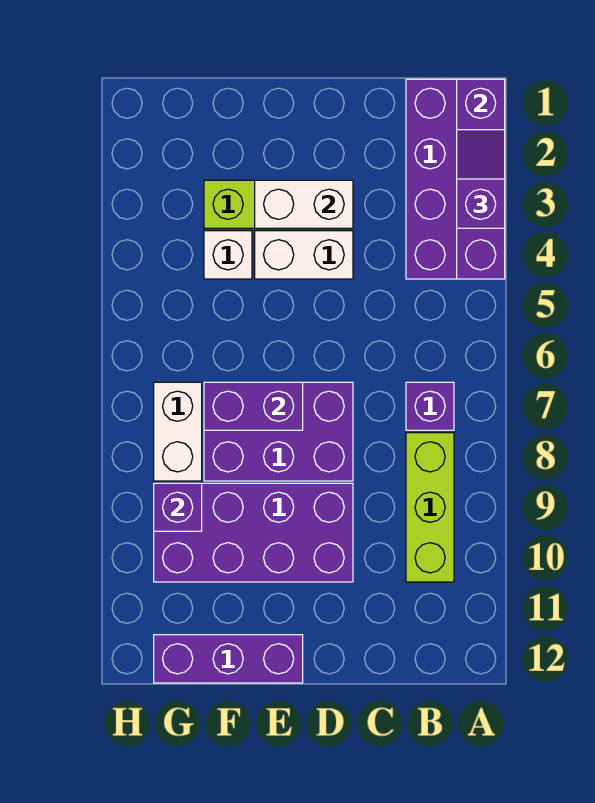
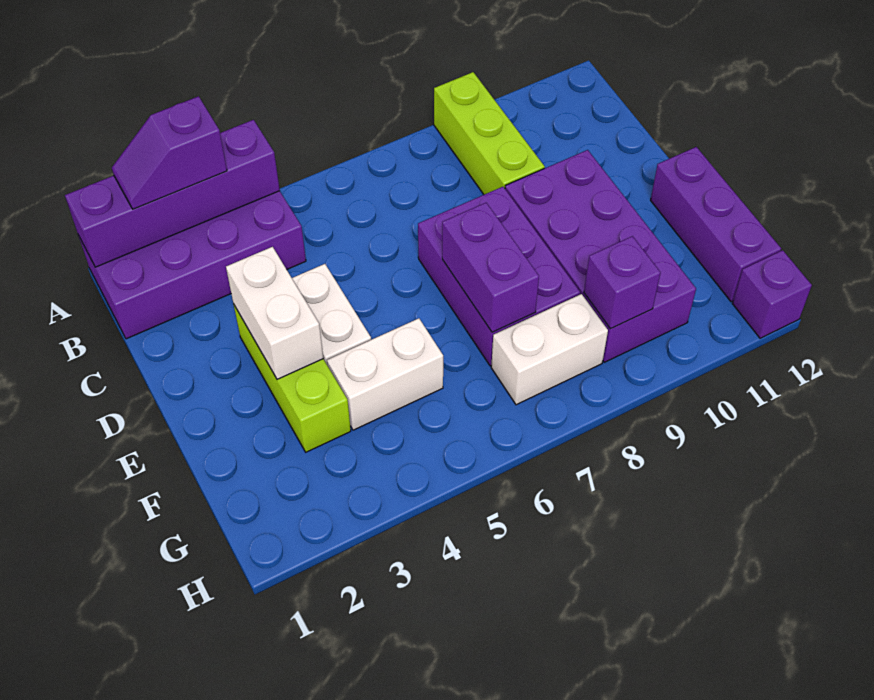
purple 1x1 brick [406,382,454,430] -> purple 1x1 brick moved to [732,250,812,338]
lime 1x3 brick [406,433,454,582] -> lime 1x3 brick turned to [434,72,545,195]
white 1x1 brick [204,231,252,279] -> white 1x2 brick [327,318,443,430]

